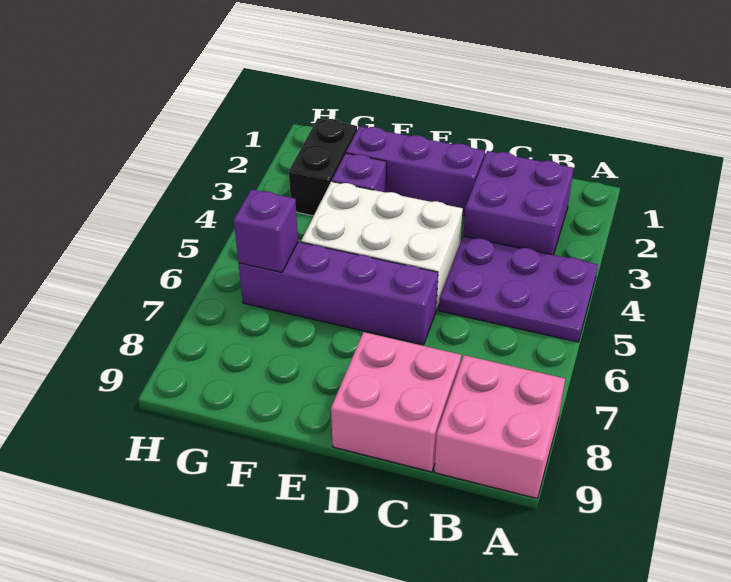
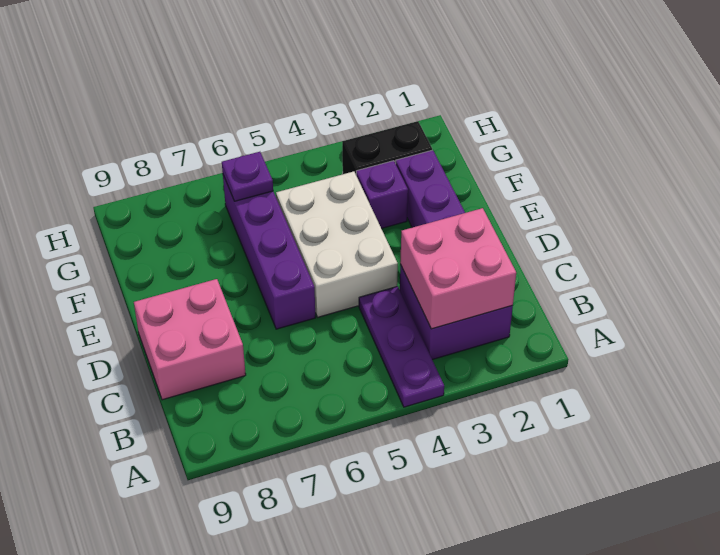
purple 2x3 plate [439,236,598,342] -> purple 1x3 plate [359,286,444,407]
pink 2x2 brick [435,355,565,498] -> pink 2x2 brick moved to [400,208,516,329]
purple 1x1 brick [234,189,298,272] -> purple 1x1 plate [222,152,273,201]

